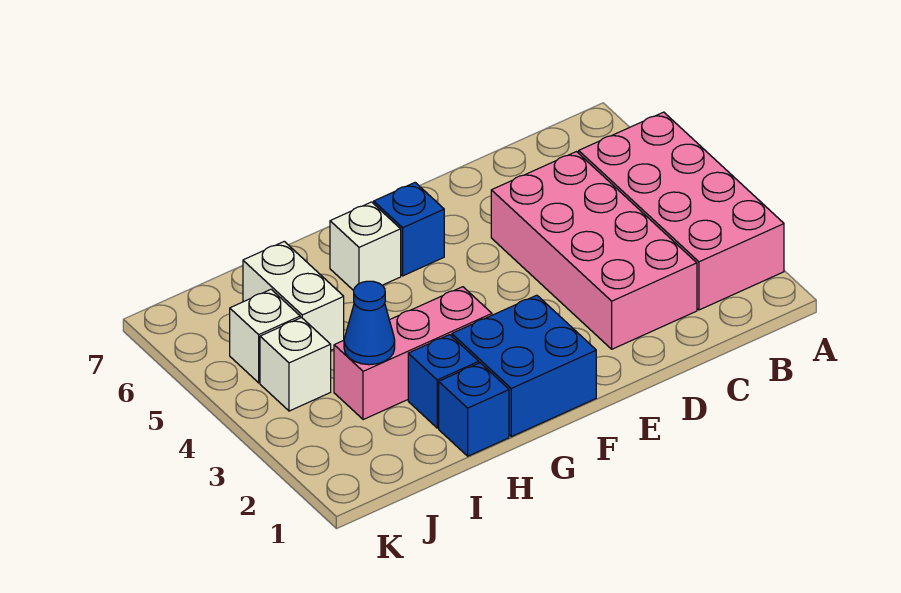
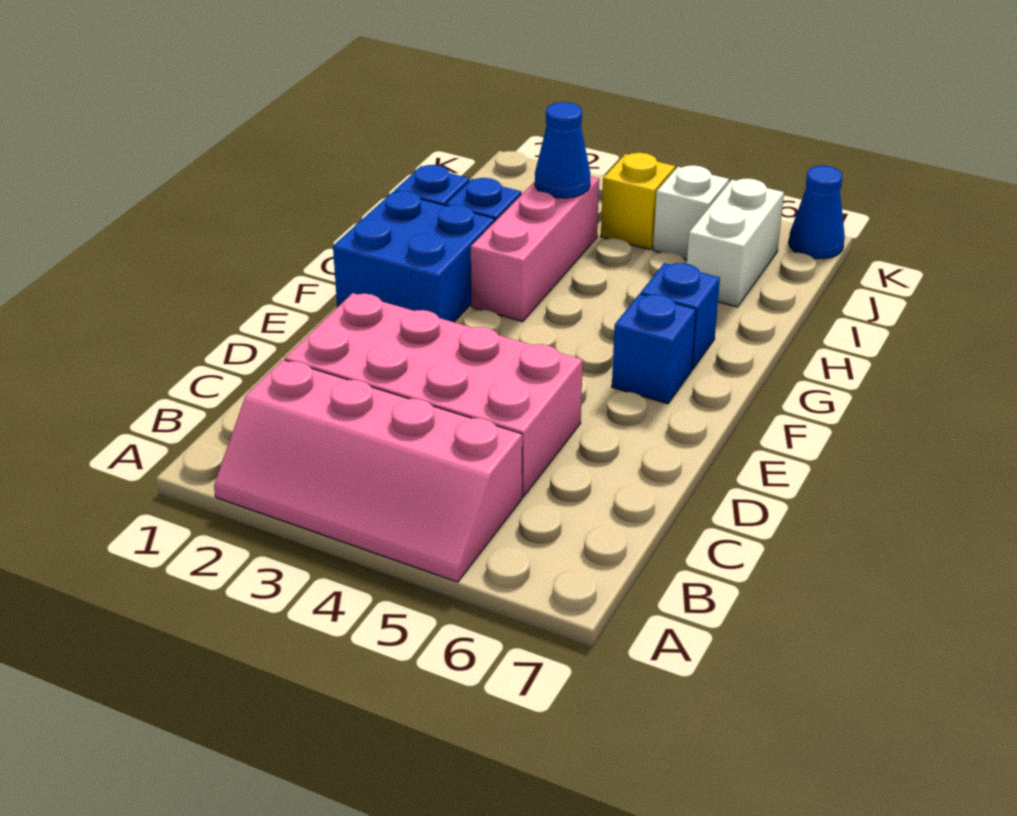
pink 2x4 brick [579,112,784,310] -> pink 2x4 slope [214,360,522,582]
white 1x1 brick [330,202,401,291] -> blue 1x1 brick [641,263,720,370]
white 1x2 brick [243,241,344,350] -> white 1x2 brick turned to [687,179,784,307]
white 1x1 brick [260,318,331,411] -> yellow 1x1 brick [601,153,675,250]
none -> blue 1x1 cone [789,166,845,259]

